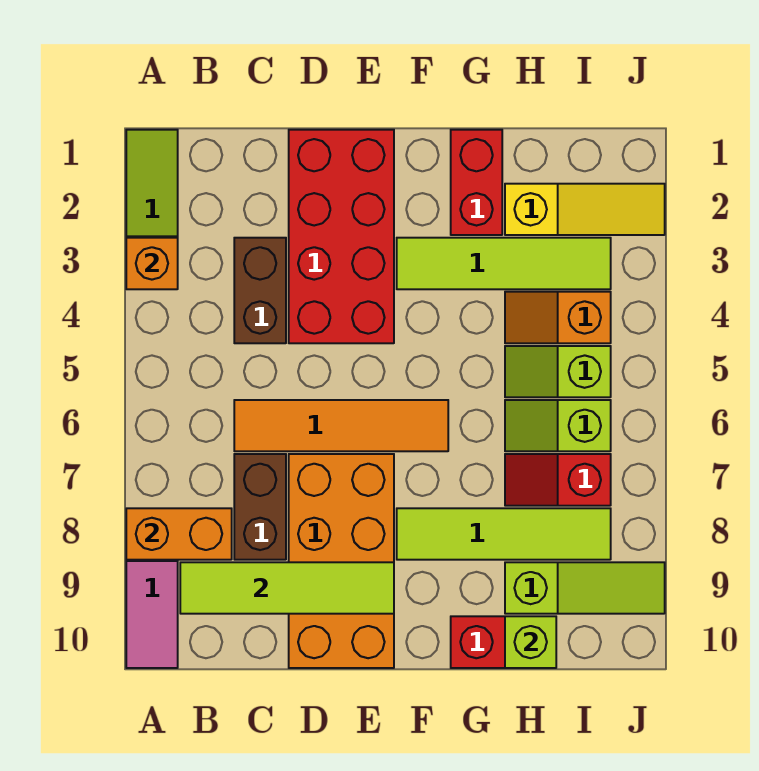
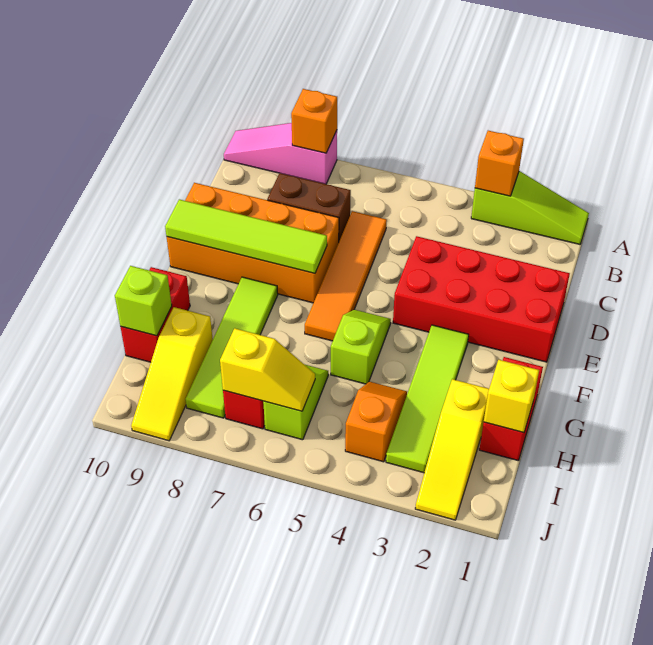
orange 1x2 brick [126,508,232,560] -> orange 1x1 brick [291,89,337,153]
lime 1x4 tile [180,562,394,614] -> lime 1x4 tile turned to [165,199,327,273]
brown 1x2 brick [234,238,286,343] -> none
red 1x2 brick [451,130,502,235] -> red 1x2 brick turned to [479,357,543,461]
none -> yellow 1x1 brick [484,360,539,433]
lime 1x2 slope [505,346,611,397] -> lime 1x2 slope moved to [331,310,391,384]
lime 1x3 slope [505,562,665,614] -> yellow 1x3 slope [131,307,213,441]
none -> yellow 1x2 slope [220,328,315,411]

